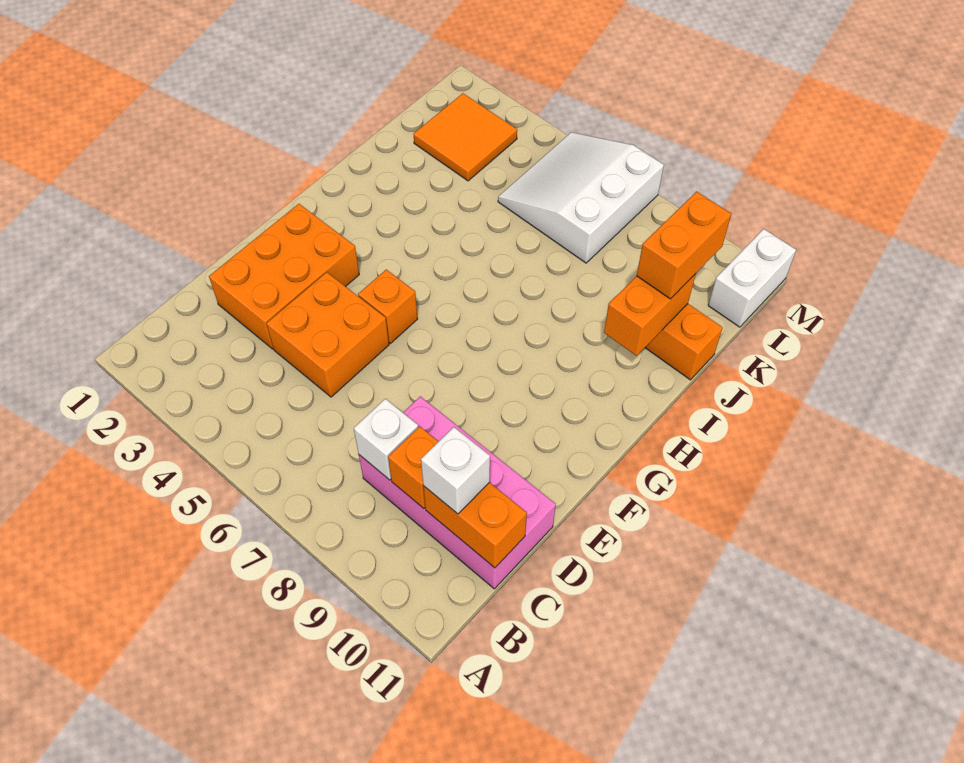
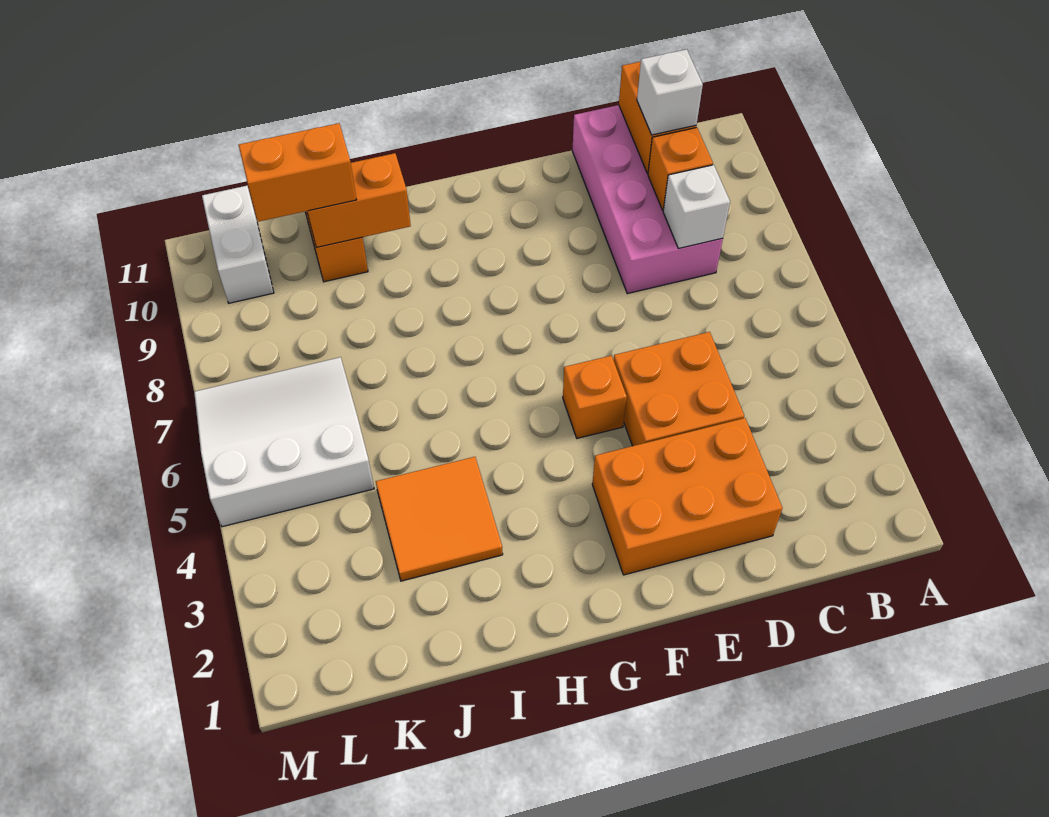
orange 2x2 tile [414,93,517,181] -> orange 2x2 tile moved to [376,457,503,581]
white 3x3 slope [498,132,664,263] -> white 3x3 slope turned to [194,357,374,527]
white 1x2 brick [708,229,796,327] -> white 1x2 brick turned to [202,186,274,303]

